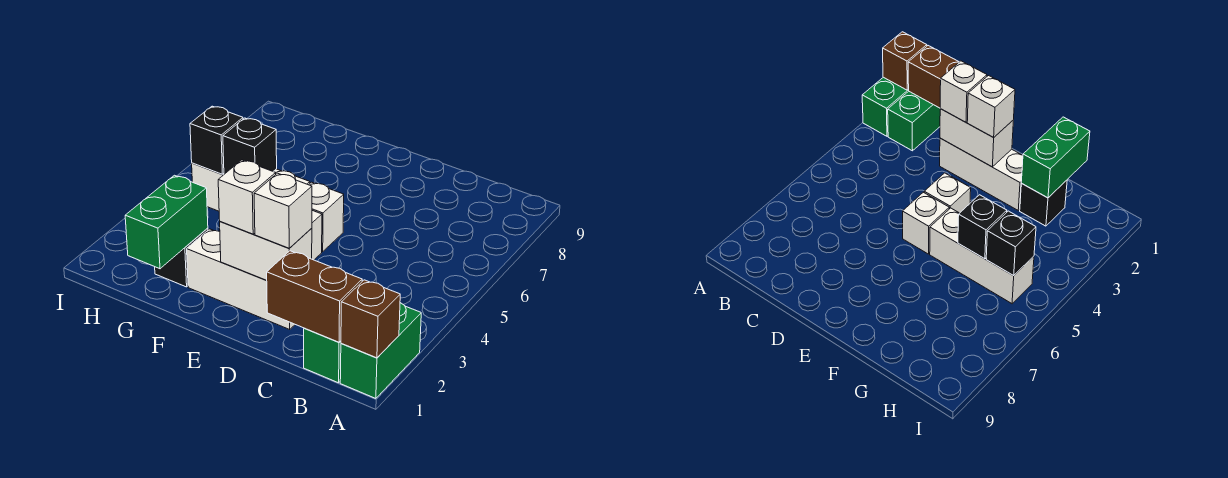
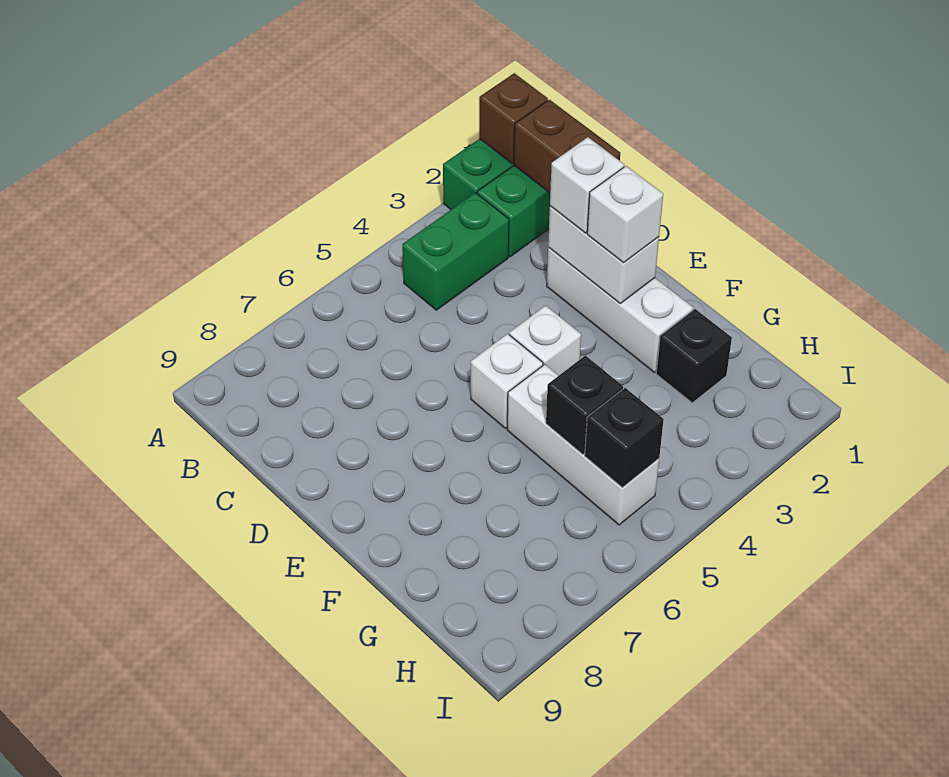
green 1x2 brick [125,175,208,269] -> green 1x2 brick moved to [402,193,509,310]

